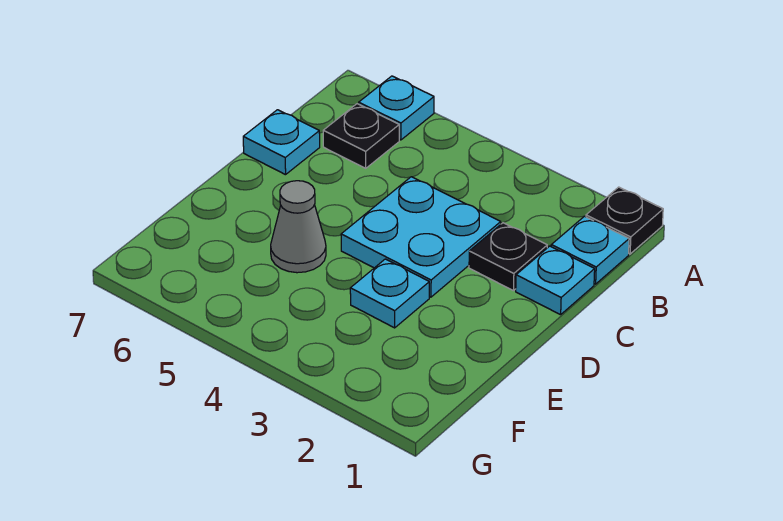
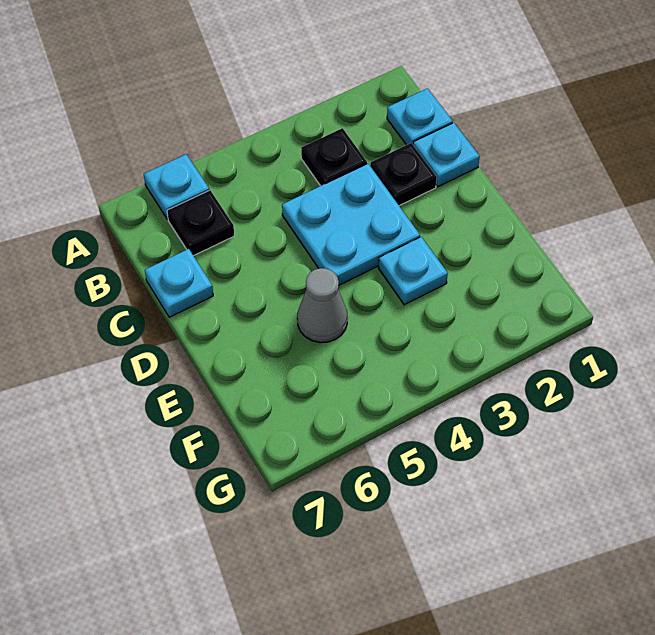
black 1x1 plate [586,187,663,254] -> black 1x1 plate moved to [301,128,367,186]

